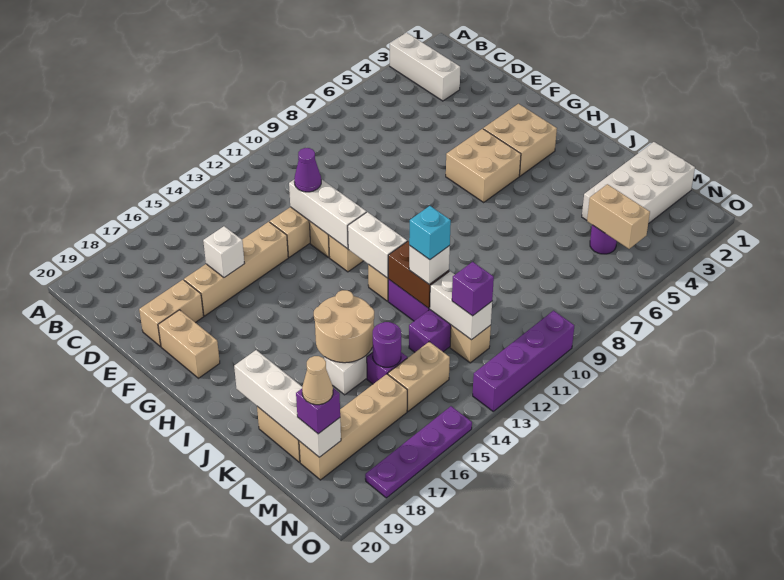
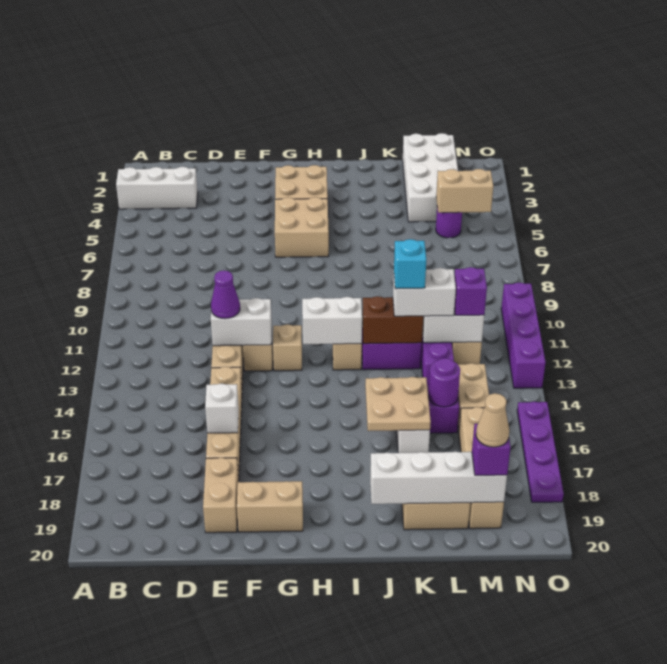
white 1x3 brick [289,179,366,249] -> white 1x2 brick [211,298,272,346]
tan 2x2 round brick [314,290,374,363] -> tan 2x2 plate [365,377,431,431]
white 1x1 brick [409,245,450,284] -> white 1x2 brick [393,268,456,316]

